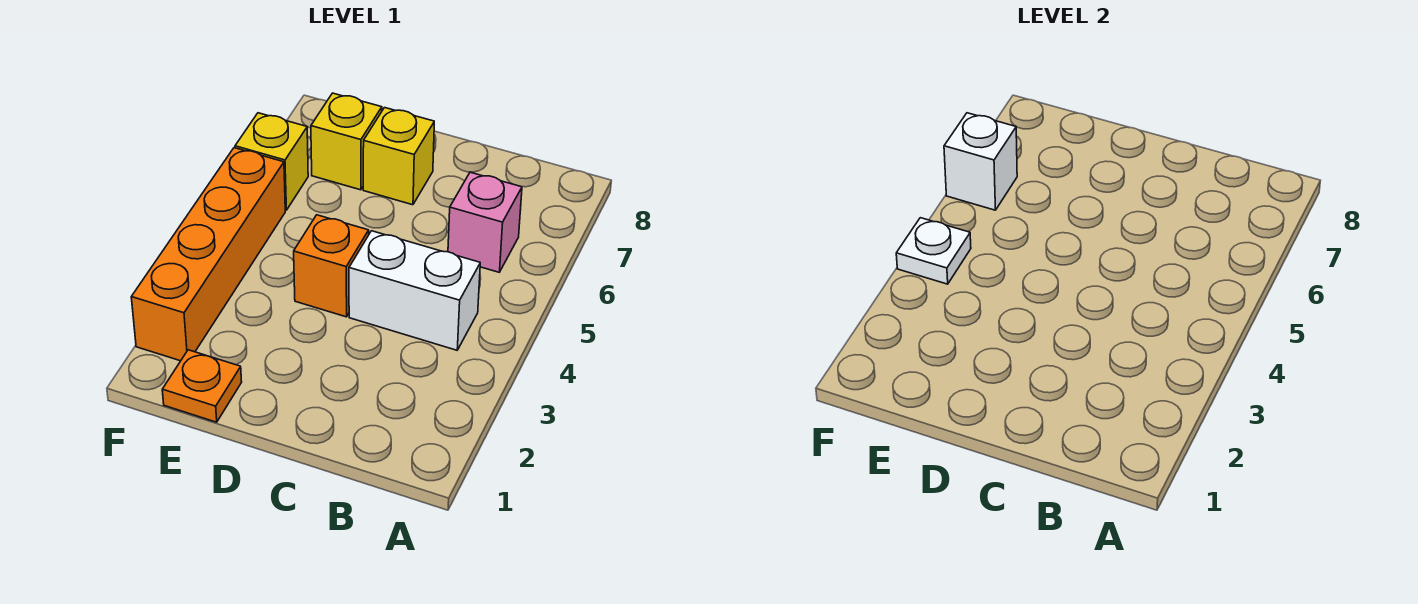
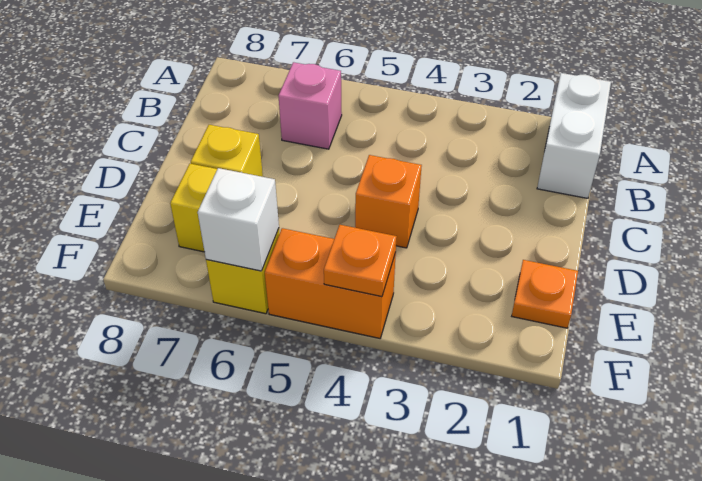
white 1x2 brick [349,231,480,350] -> white 1x2 brick moved to [537,73,611,198]
orange 1x4 brick [131,148,285,361] -> orange 1x2 brick [265,228,396,338]
white 1x1 plate [896,218,971,284] -> orange 1x1 plate [324,225,397,297]

